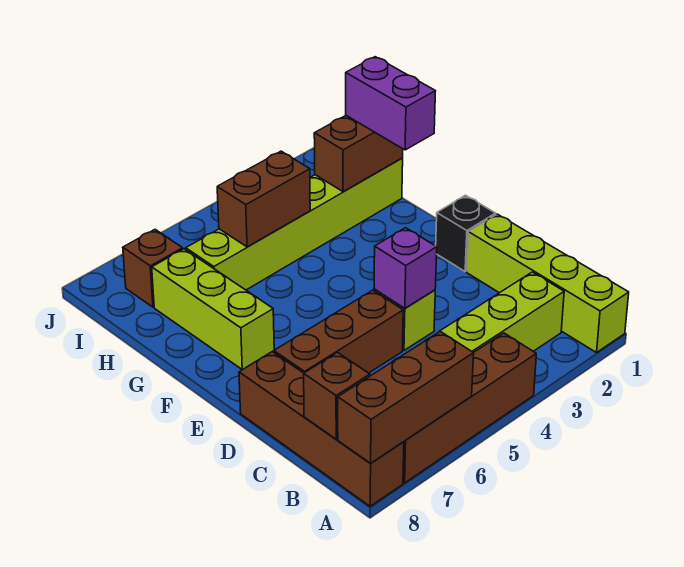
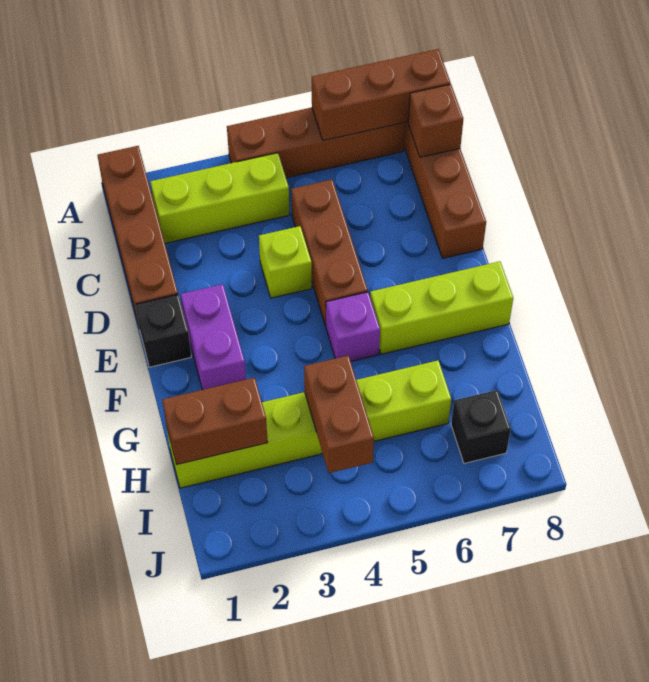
lime 1x4 brick [467,214,629,353] -> brown 1x4 brick [97,146,178,325]
purple 1x1 brick [374,228,437,308] -> purple 1x1 brick moved to [326,292,380,361]
brown 1x3 brick [274,290,403,373] -> brown 1x3 brick turned to [291,179,368,326]
lime 1x3 brick [152,249,274,370] -> lime 1x3 brick turned to [370,261,513,354]
purple 1x2 brick [346,57,435,150] -> purple 1x2 brick moved to [181,284,246,390]
brown 1x2 brick [217,151,310,247] -> brown 1x2 brick turned to [304,355,374,473]
brown 1x1 brick [123,230,183,307] -> black 1x1 brick [451,390,511,463]

